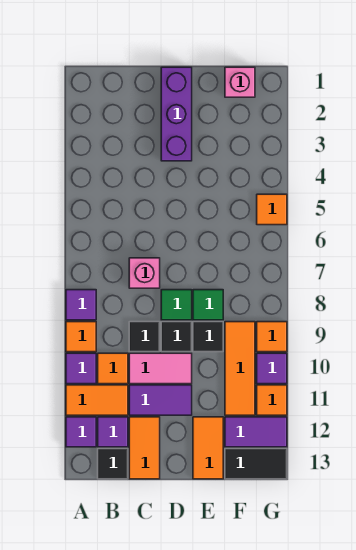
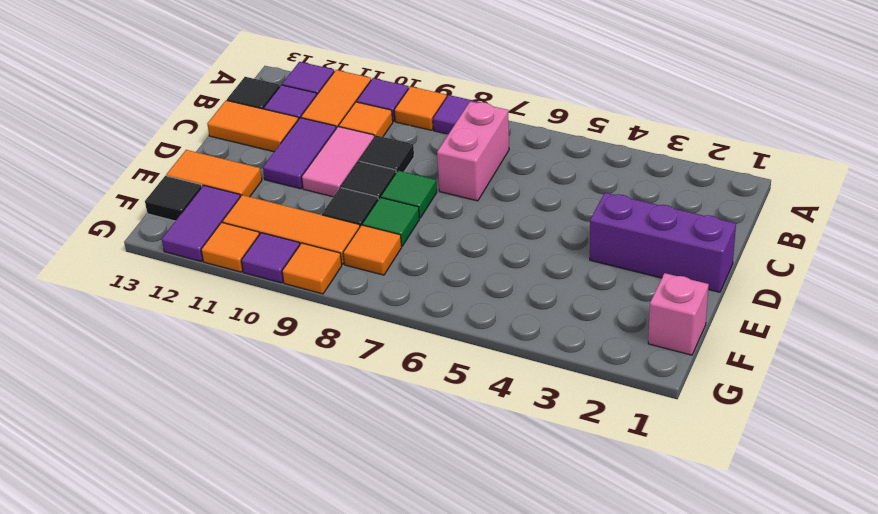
pink 1x1 brick [129,258,160,288] -> pink 1x2 brick [437,101,509,201]
black 1x2 tile [225,449,287,479] -> black 1x1 tile [145,176,202,221]
orange 1x1 tile [257,194,287,225] -> orange 1x1 tile moved to [343,225,402,275]

